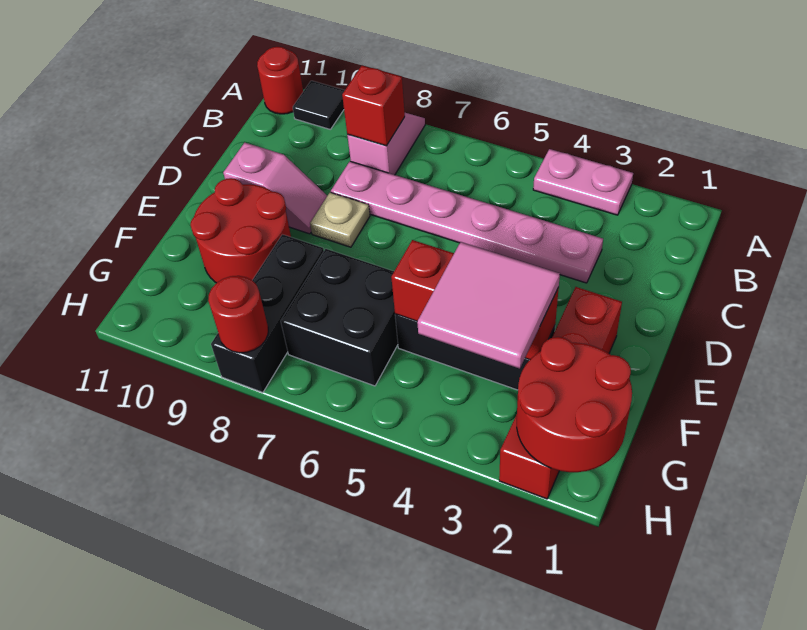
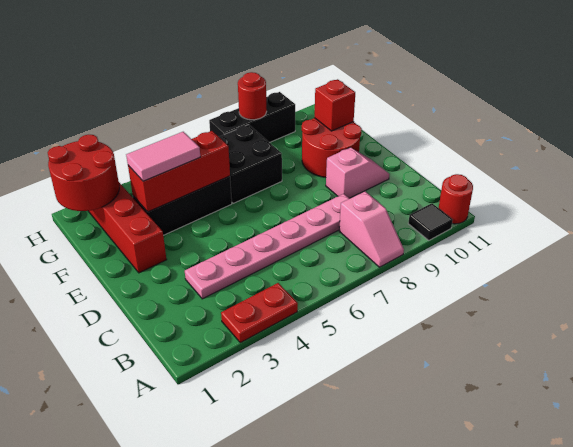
pink 1x2 plate [533,149,633,215] -> red 1x2 plate [221,283,298,343]
red 1x1 brick [342,66,405,146] -> red 1x1 brick moved to [315,79,355,131]
tan 1x1 plate [310,193,370,247] -> none
pink 1x2 slope [223,143,327,234] -> pink 1x2 slope turned to [326,147,390,199]
pink 2x2 tile [417,242,560,369] -> pink 1x2 tile [126,132,200,181]
black 1x3 brick [211,234,324,392] -> black 1x3 brick turned to [209,92,295,143]

